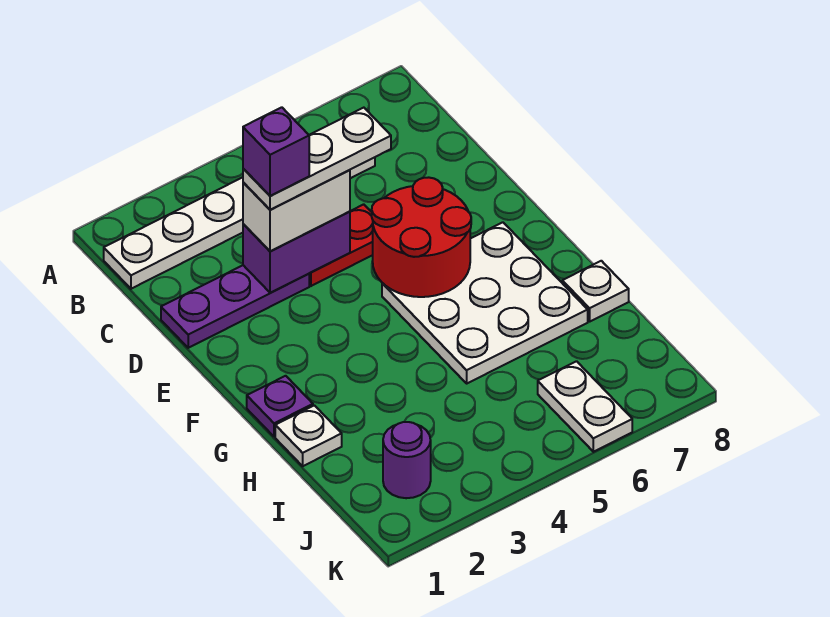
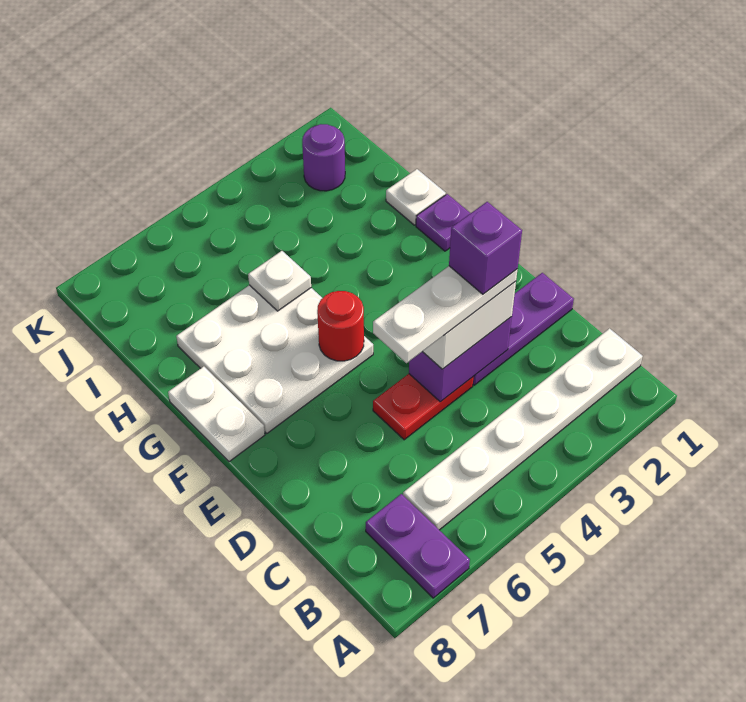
none -> purple 1x2 plate [366,494,470,598]
red 2x2 round brick [372,177,471,297] -> red 1x1 round brick [317,291,364,361]
white 1x1 plate [562,261,629,321] -> white 1x1 plate moved to [248,251,311,311]
white 1x2 plate [538,361,632,452] -> white 1x2 plate moved to [168,367,265,462]

